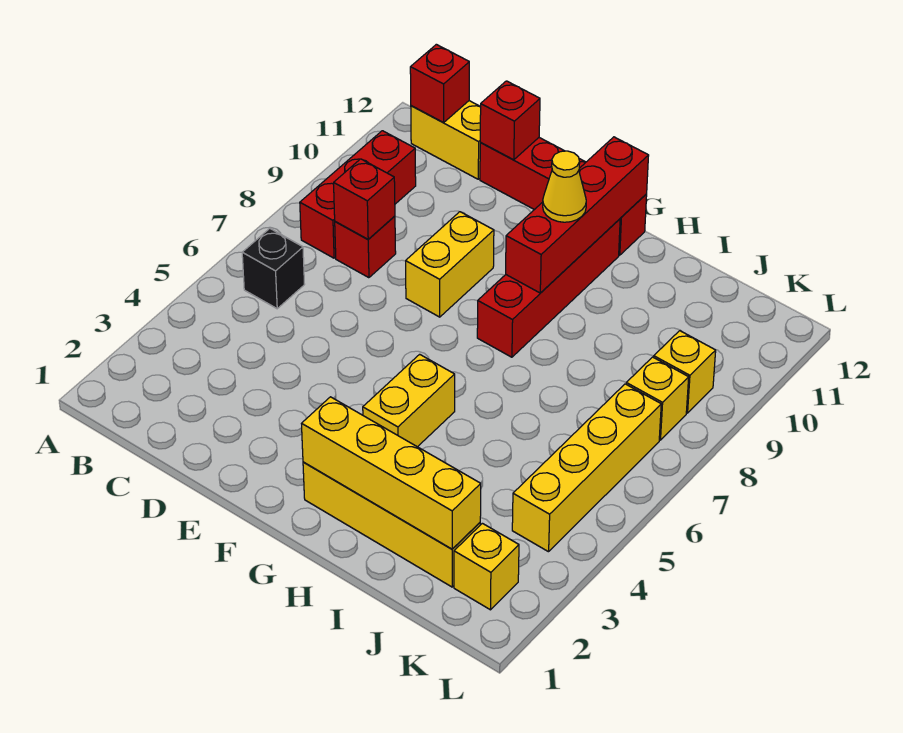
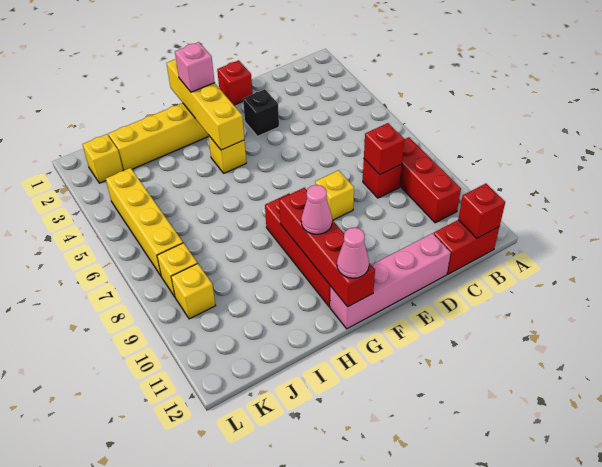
black 1x1 brick [242,229,305,309] -> black 1x1 brick moved to [243,89,279,136]
yellow 1x2 brick [411,101,481,179] -> red 1x2 brick [434,220,499,274]
red 1x4 brick [480,138,647,255] -> pink 1x4 brick [330,233,451,329]
red 1x1 brick [480,81,540,160] -> red 1x1 brick moved to [217,60,253,105]
yellow 1x2 brick [406,212,494,317] -> yellow 1x1 brick [315,170,354,220]
yellow 1x4 brick [301,397,481,549] -> yellow 1x4 brick turned to [167,59,244,150]
none -> pink 1x1 brick [175,42,215,92]
yellow 1x2 brick [363,354,455,447] -> yellow 1x1 brick [208,135,246,173]
yellow 1x1 cone [543,151,586,222] -> pink 1x1 cone [301,185,332,234]
none -> pink 1x1 cone [337,228,369,278]

